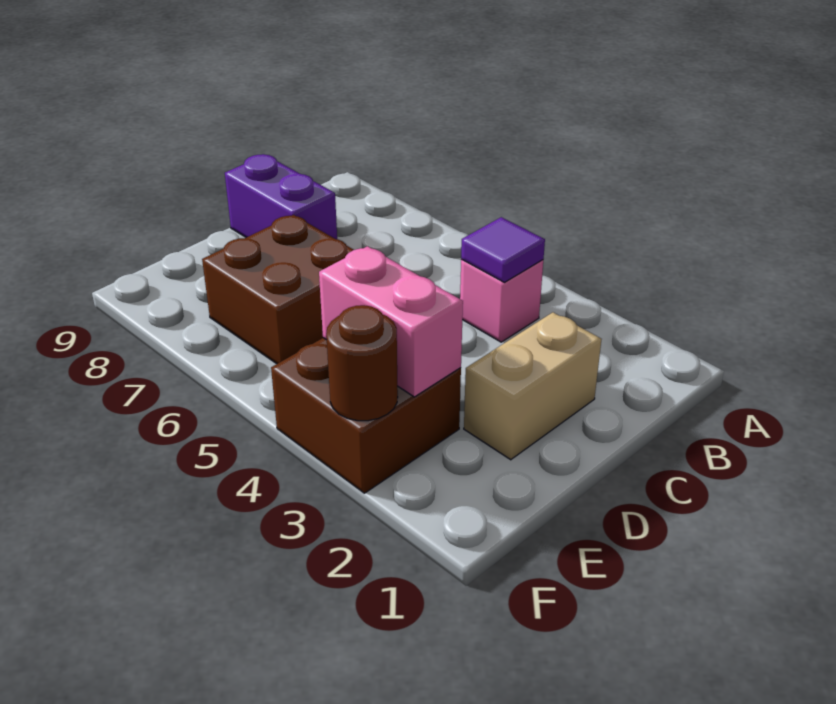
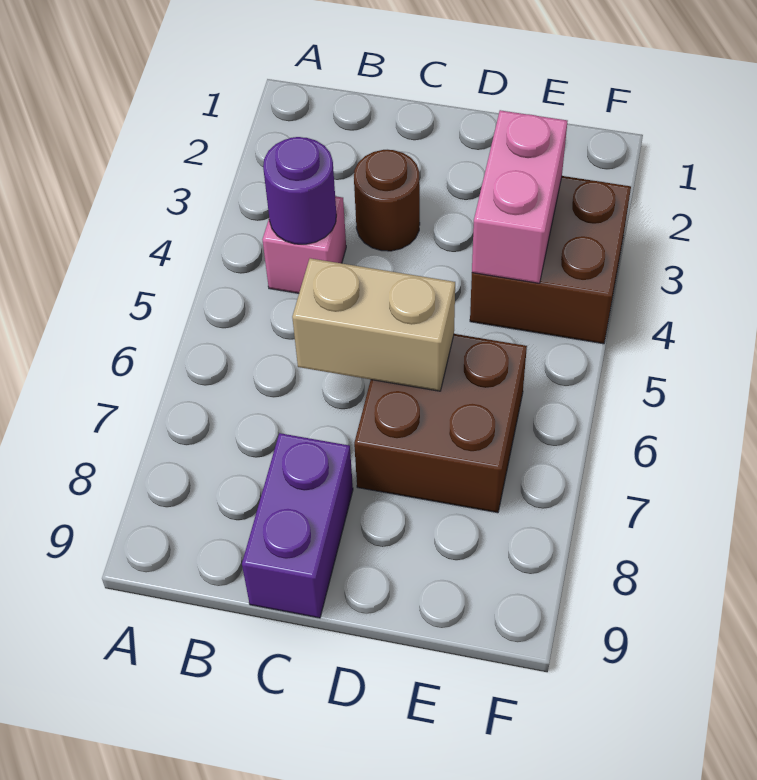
purple 1x1 tile [461,217,545,282] -> purple 1x1 round brick [263,137,336,244]
tan 1x2 brick [464,312,602,460] -> tan 1x2 brick moved to [292,258,455,391]
brown 1x1 round brick [326,305,398,421] -> brown 1x1 round brick moved to [354,150,420,251]

